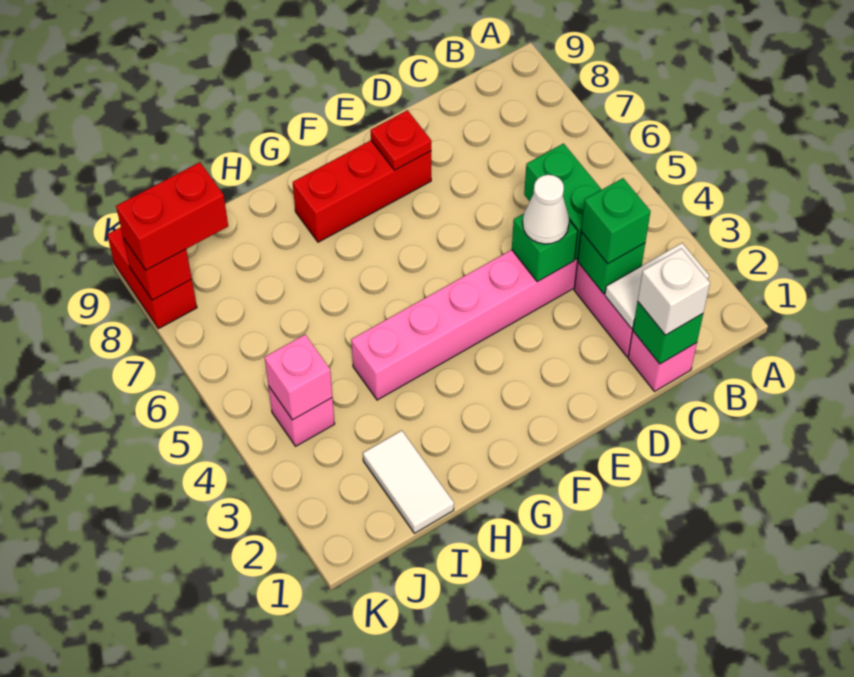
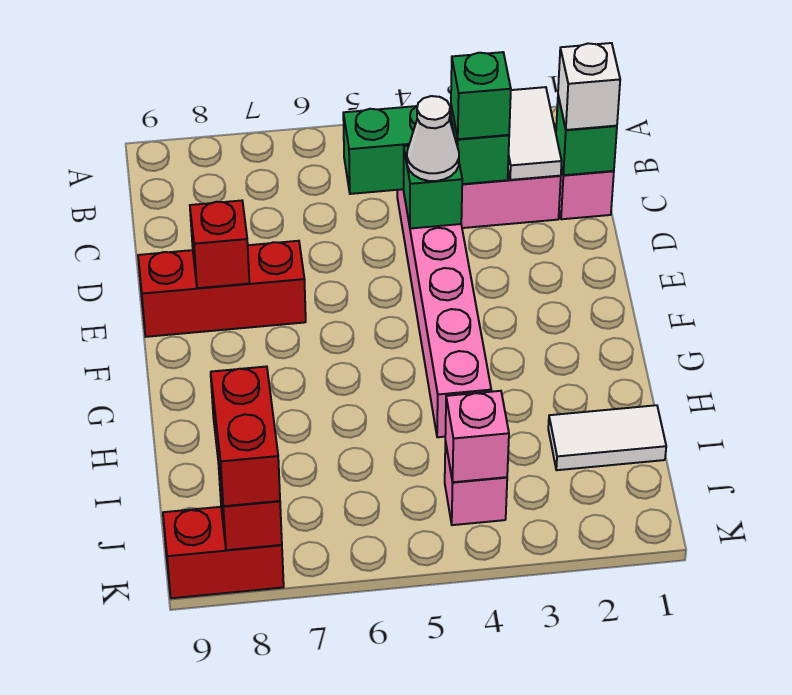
red 1x3 brick [293,140,431,242] -> red 1x3 brick turned to [138,241,306,337]
red 1x1 plate [371,110,431,170] -> red 1x1 brick [190,201,249,288]

